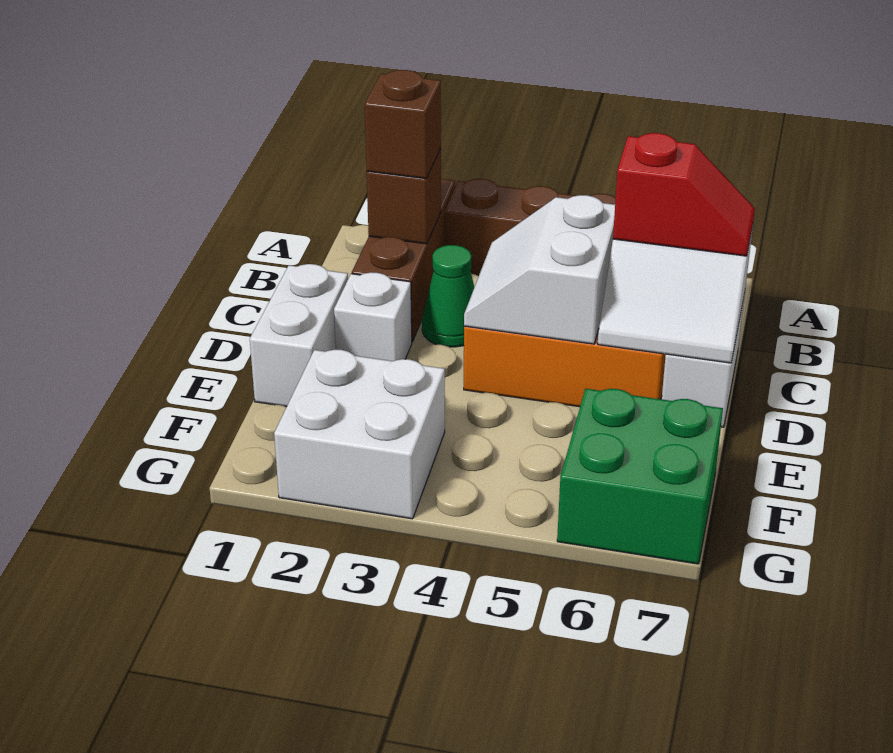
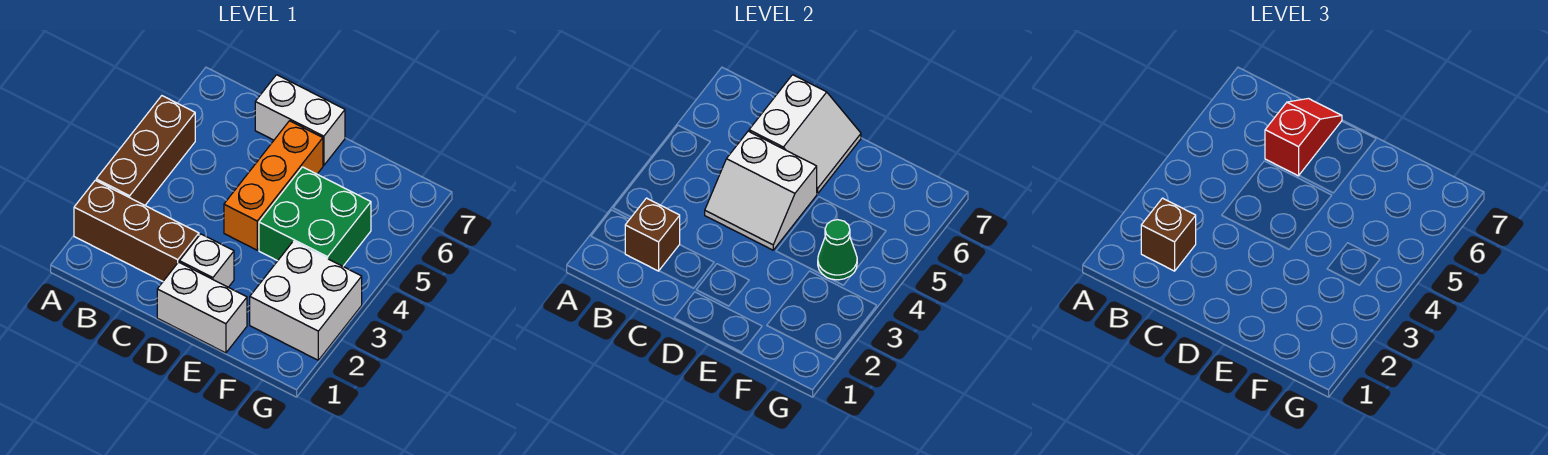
green 1x1 cone [422,245,474,347] -> green 1x1 cone moved to [818,220,857,280]
green 2x2 brick [557,389,723,564] -> green 2x2 brick moved to [259,167,371,266]

